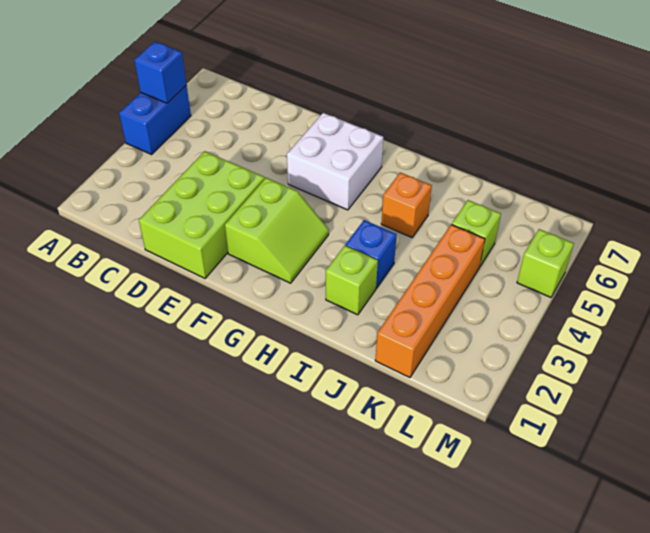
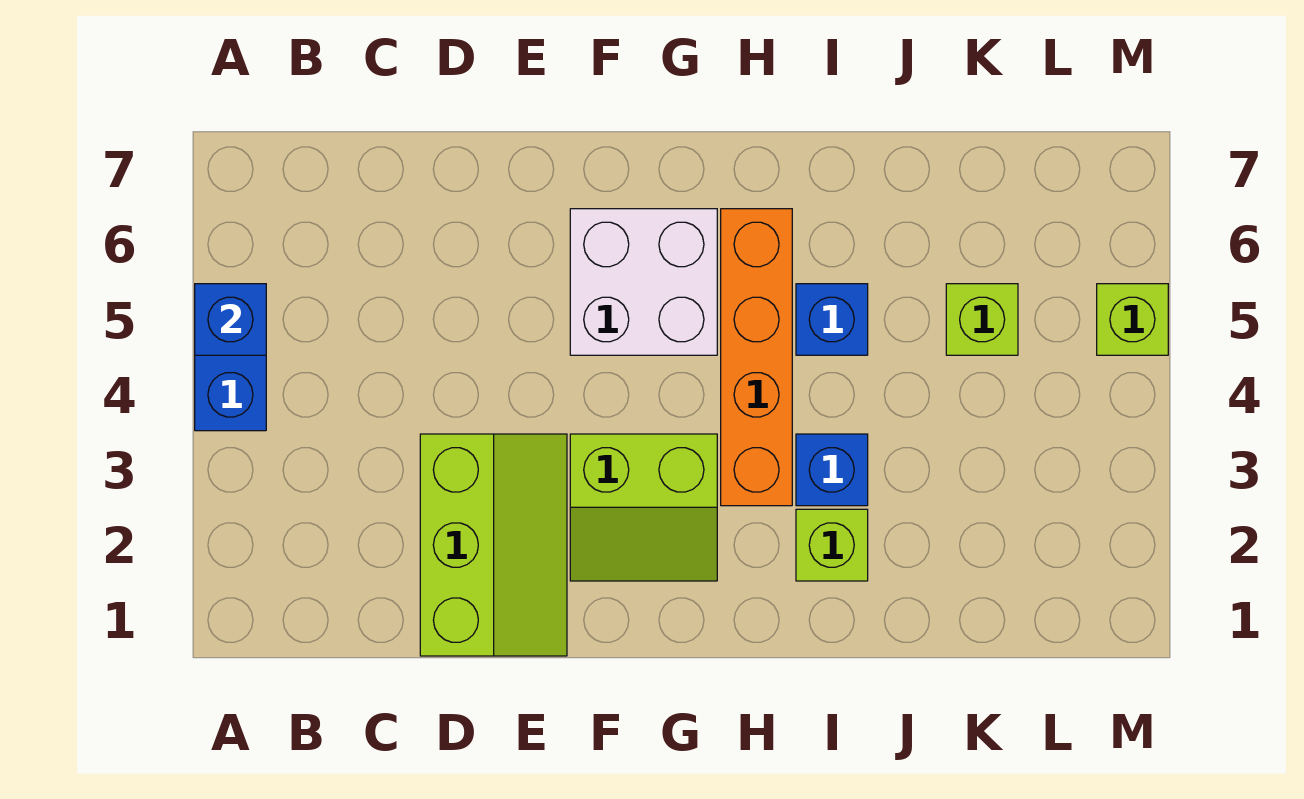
lime 2x3 brick [139,151,265,278] -> lime 2x3 slope [420,434,567,656]
lime 2x2 slope [225,178,329,283] -> lime 2x2 slope turned to [570,434,717,581]
orange 1x1 brick [381,172,432,238] -> blue 1x1 brick [796,284,868,355]
orange 1x4 brick [375,224,485,378] -> orange 1x4 brick moved to [721,209,792,506]

